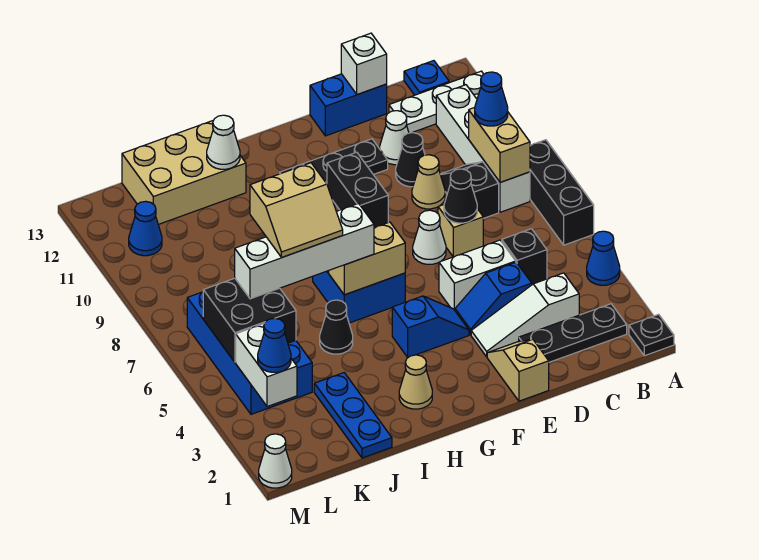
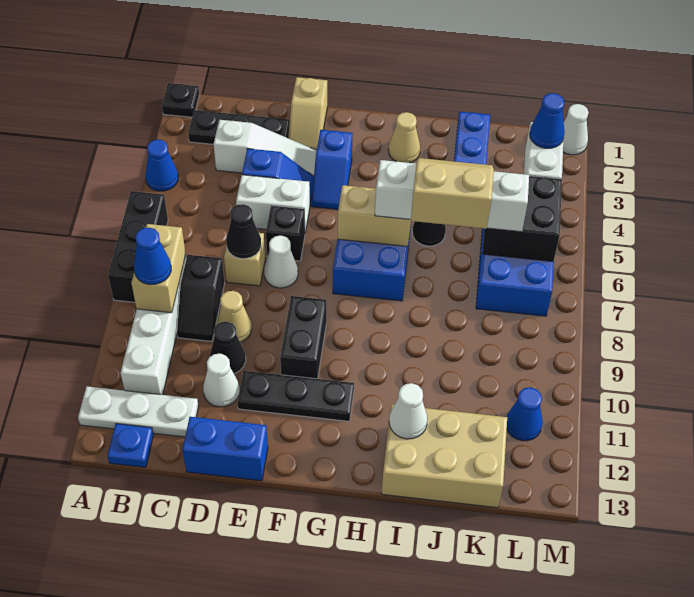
black 1x1 brick [502,229,547,284] -> black 1x1 brick moved to [266,205,305,261]
white 1x1 brick [341,33,387,95] -> none
blue 1x2 slope [392,296,469,357] -> blue 1x2 slope turned to [312,130,353,209]

